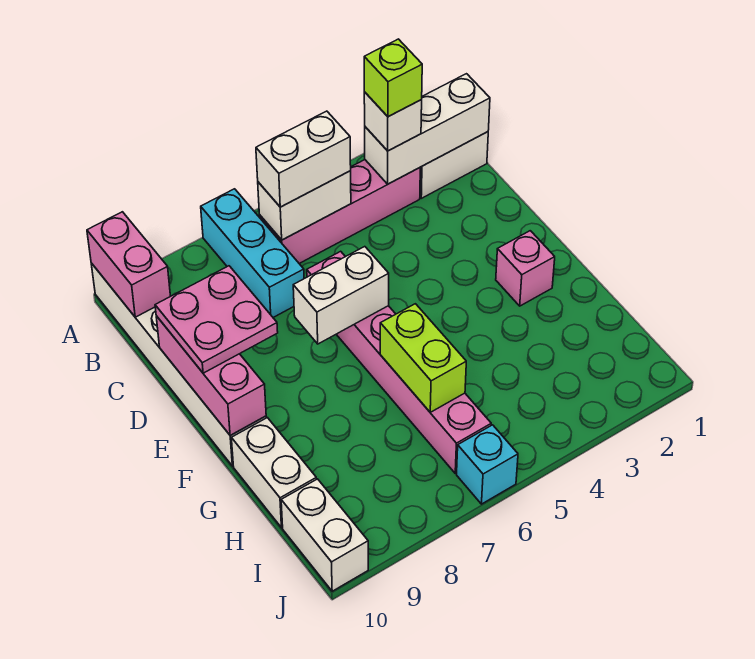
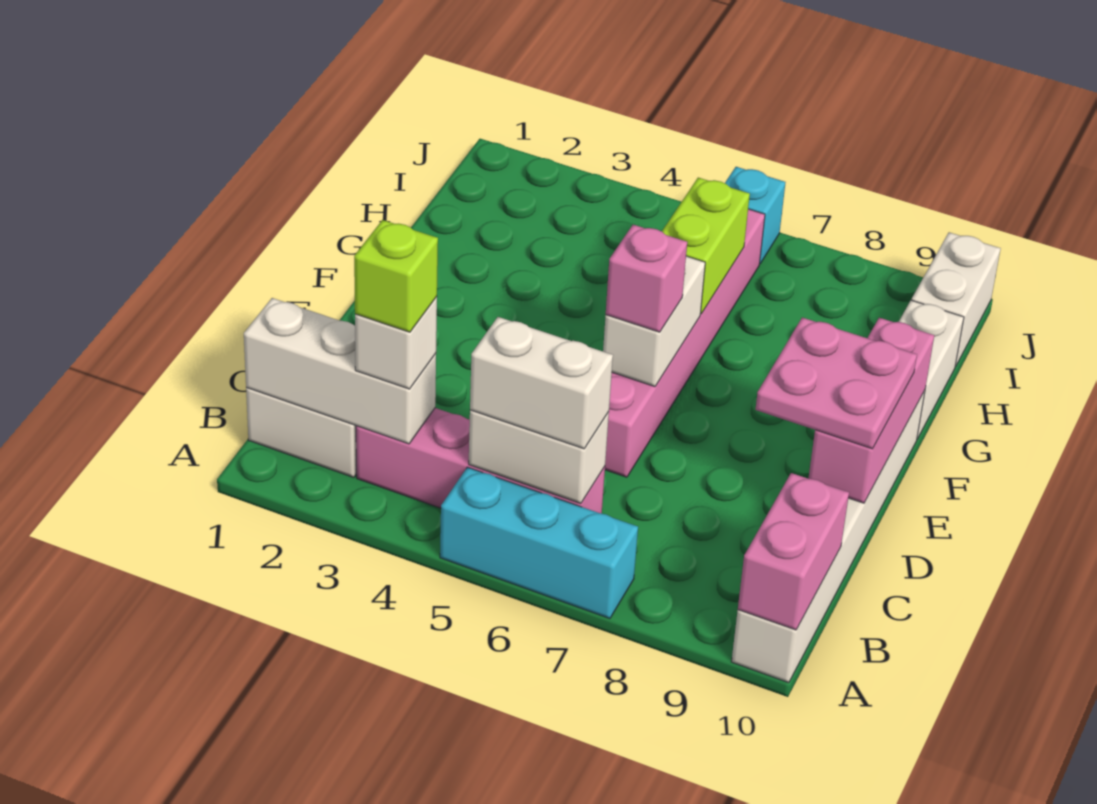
cyan 1x3 brick [201,189,304,317] -> cyan 1x3 brick turned to [440,467,638,619]
white 1x2 brick [293,247,389,344] -> white 1x2 brick turned to [603,256,705,387]
pink 1x1 brick [496,231,555,306] -> pink 1x1 brick moved to [606,225,687,332]

